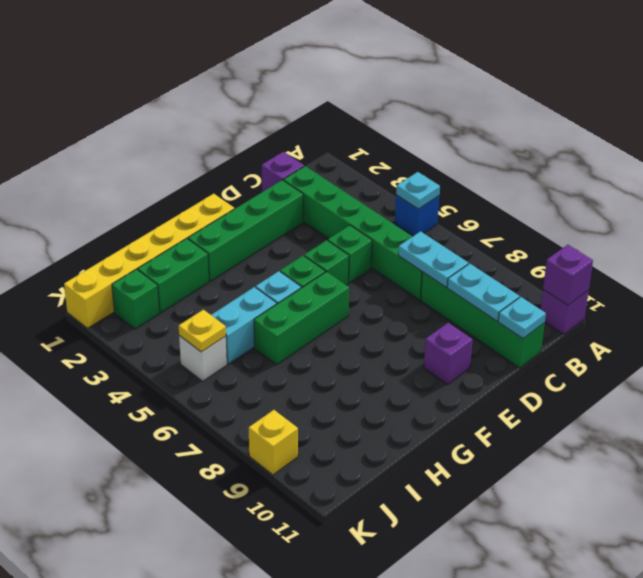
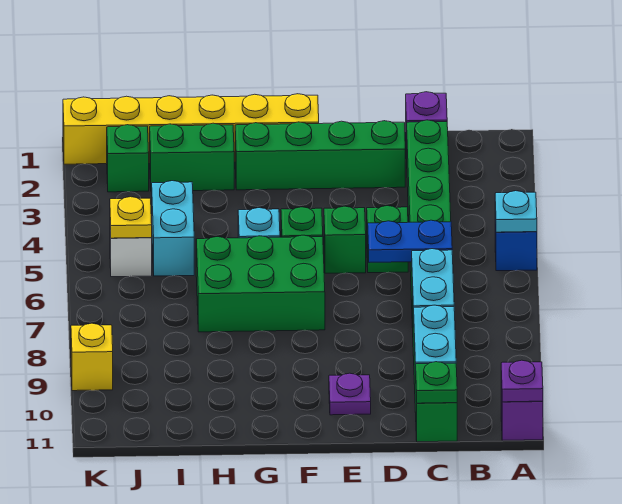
purple 1x1 brick [543,245,593,305] -> purple 1x1 plate [501,360,543,402]
none -> blue 1x2 plate [368,220,452,262]
cyan 1x1 plate [498,297,546,338] -> green 1x1 plate [416,362,457,403]
purple 1x1 brick [424,323,473,384] -> purple 1x1 plate [329,373,371,415]
green 1x3 brick [254,272,349,365] -> green 2x3 brick [196,235,325,332]
cyan 1x2 brick [212,287,277,364] -> cyan 1x2 brick turned to [152,181,194,276]

